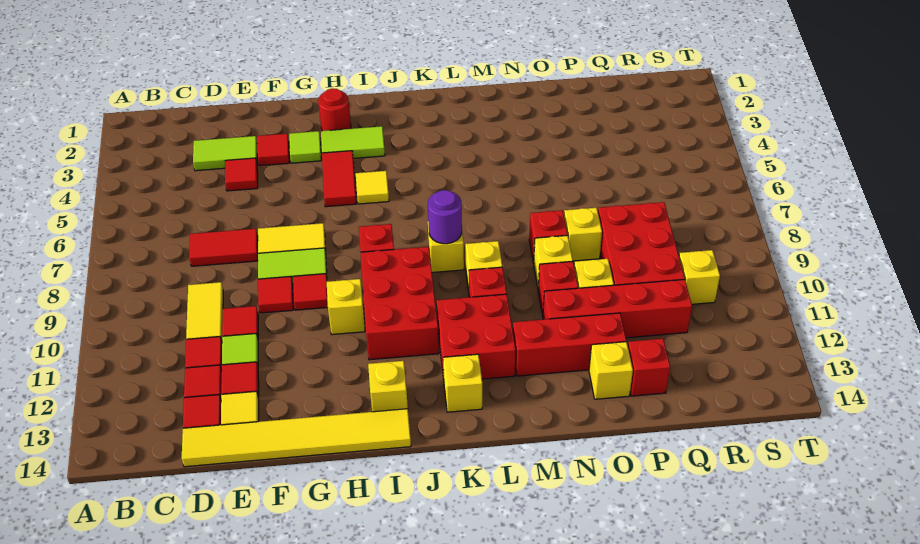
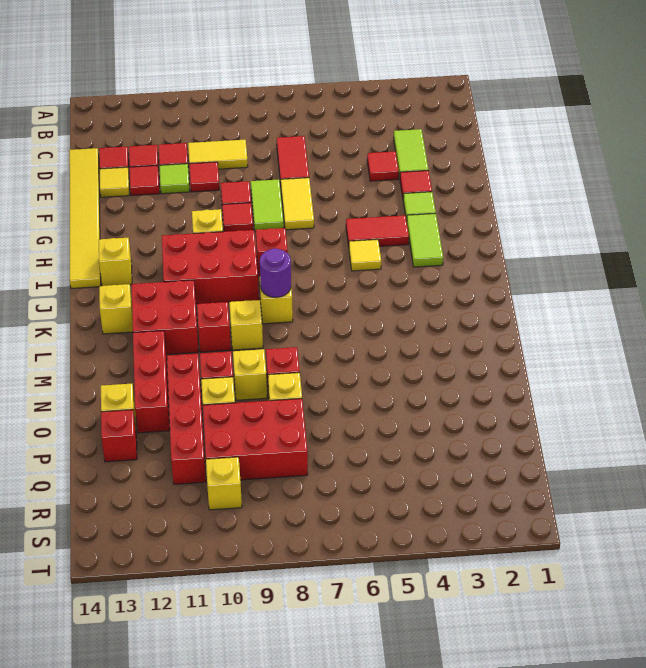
red 1x1 round brick [318,88,351,131] -> none

